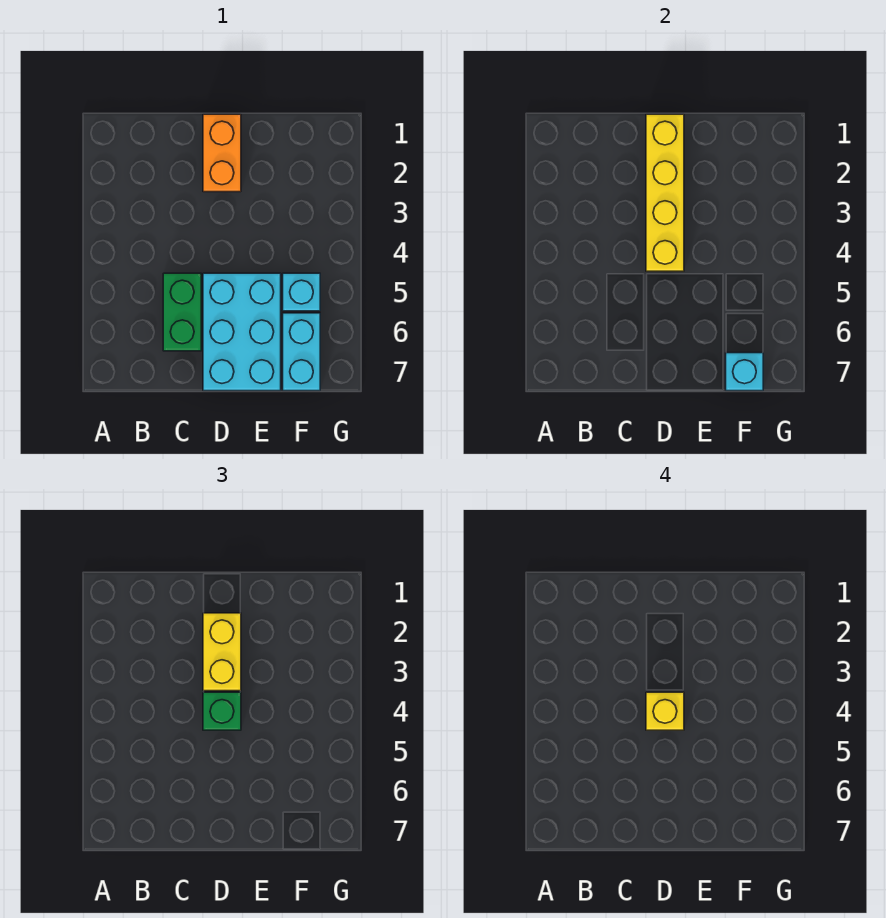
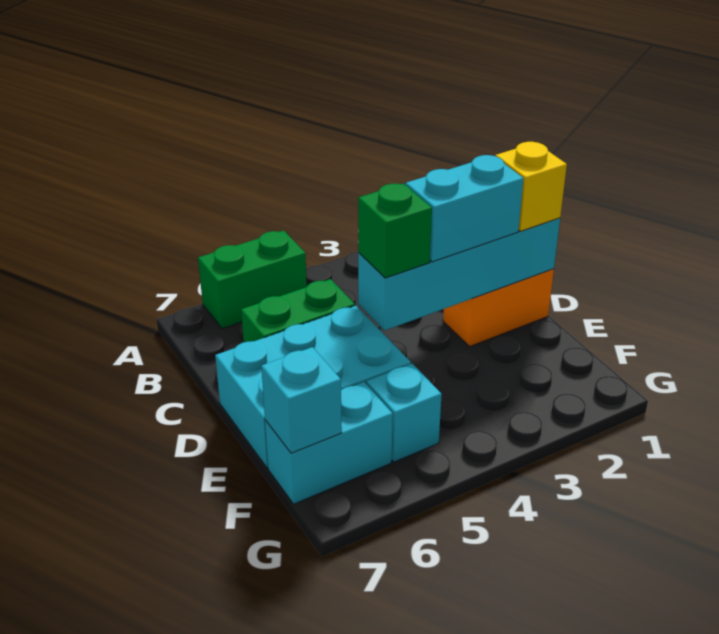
none -> green 1x2 brick [198,231,307,329]
yellow 1x4 brick [646,114,684,271] -> cyan 1x4 brick [358,218,560,331]
yellow 1x2 brick [203,613,241,691] -> cyan 1x2 brick [406,155,524,262]
yellow 1x1 brick [646,692,684,730] -> yellow 1x1 brick moved to [495,142,567,231]

